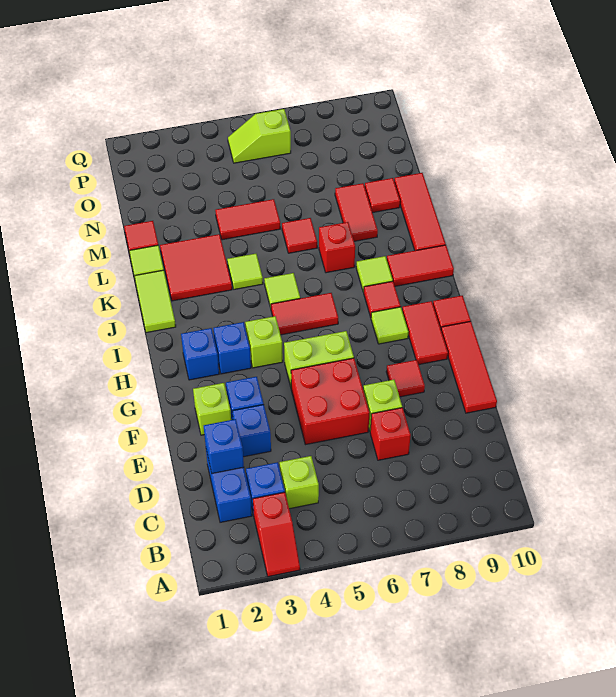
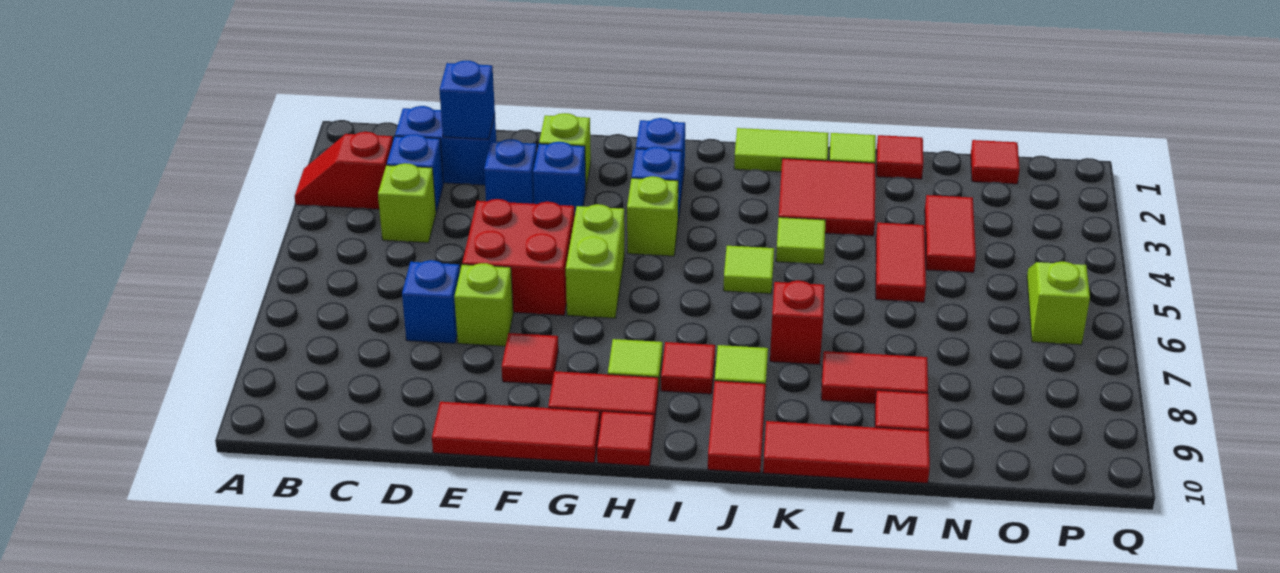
red 1x1 brick [370,408,411,460] -> blue 1x1 brick [402,260,460,343]
red 1x2 tile [271,293,338,335] -> red 1x2 tile moved to [925,195,976,273]
red 1x1 tile [282,218,317,253] -> red 1x1 tile moved to [971,140,1020,184]

